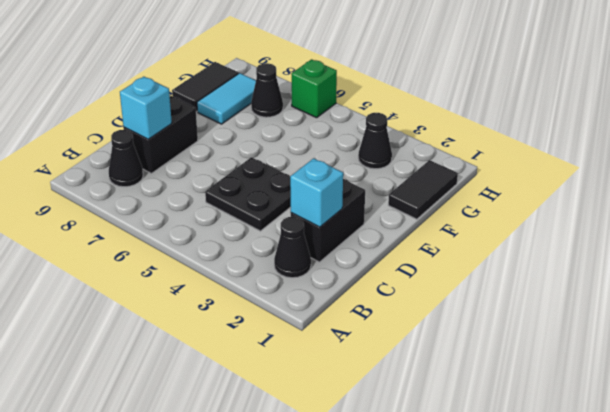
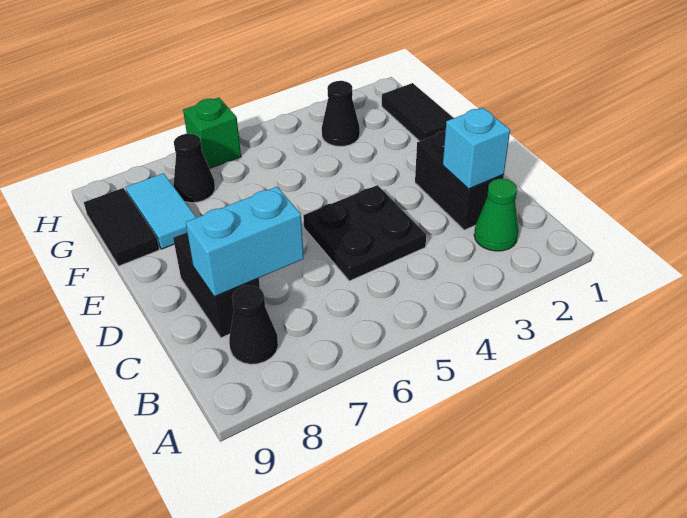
black 1x1 cone [274,217,311,278] -> green 1x1 cone [474,179,519,251]
cyan 1x1 brick [120,77,172,139] -> cyan 1x2 brick [186,187,304,297]

